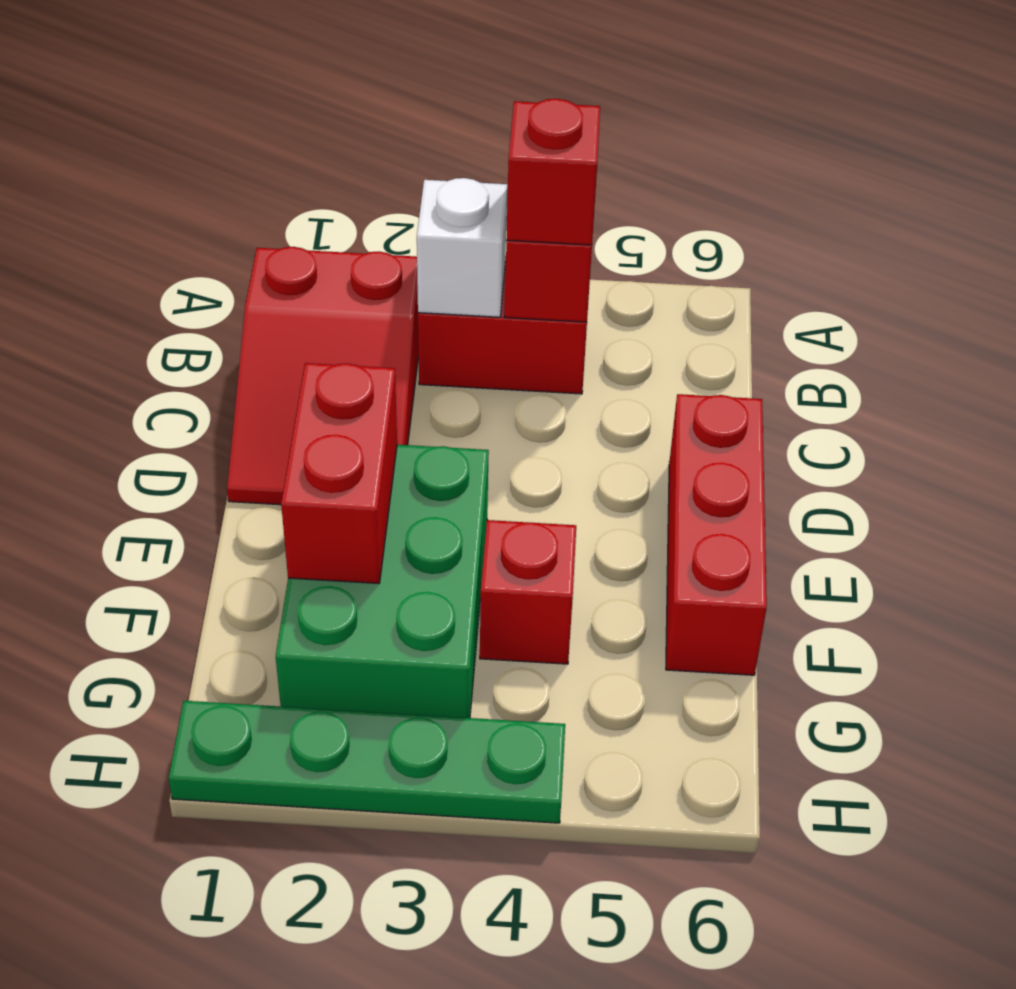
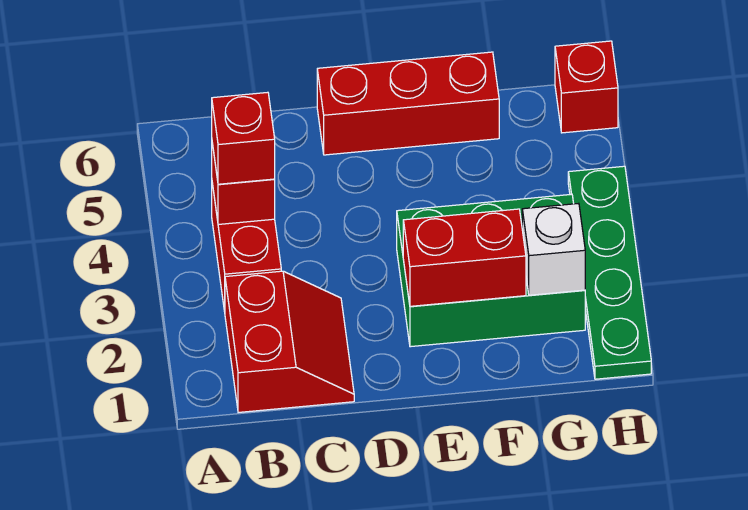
red 2x3 slope [227,247,419,505] -> red 2x2 slope [225,271,354,413]
white 1x1 brick [417,178,507,317] -> white 1x1 brick moved to [522,203,585,295]
red 1x1 brick [480,520,576,664] -> red 1x1 brick moved to [555,41,618,133]

